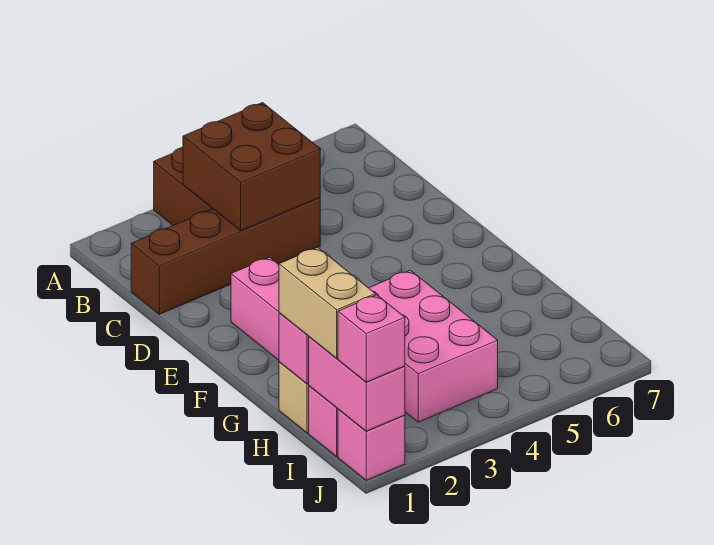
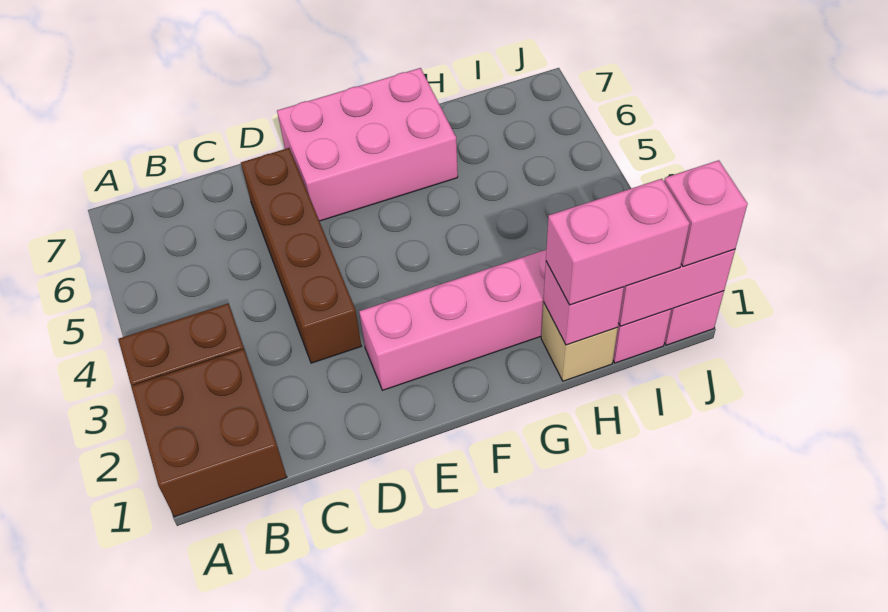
brown 2x2 brick [183,103,320,231] -> brown 2x2 brick moved to [131,349,287,517]
brown 1x4 brick [131,198,320,314] -> brown 1x4 brick moved to [241,148,361,363]
pink 2x3 brick [369,270,498,422] -> pink 2x3 brick moved to [277,68,458,221]
tan 1x2 brick [279,247,375,358] -> pink 1x2 brick [546,179,690,305]

